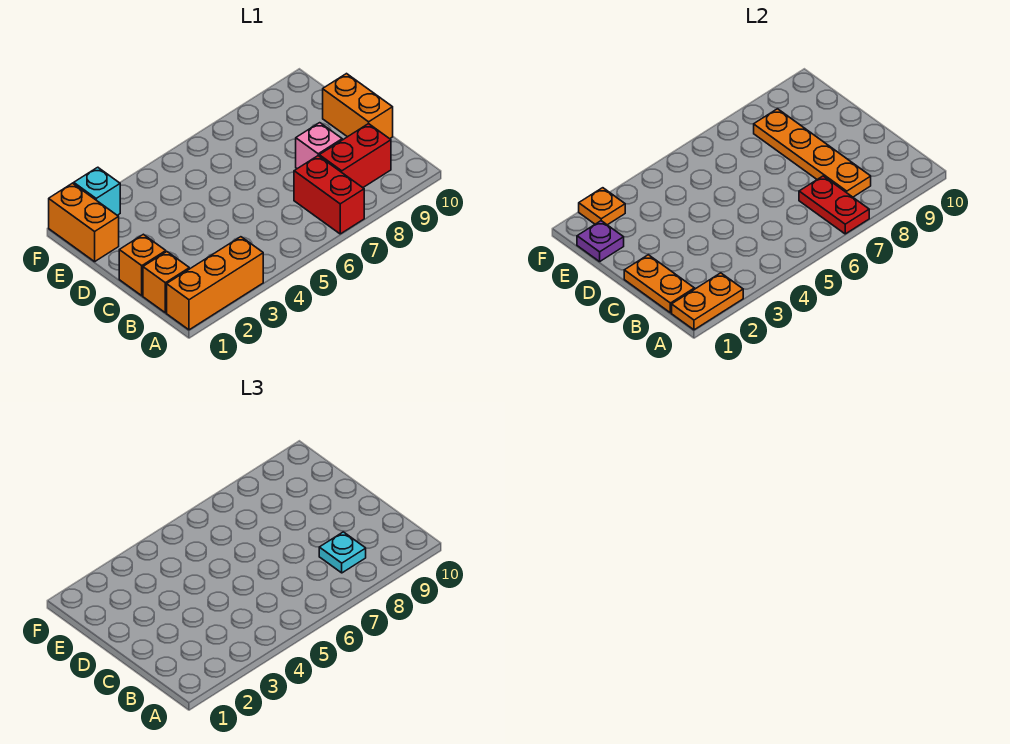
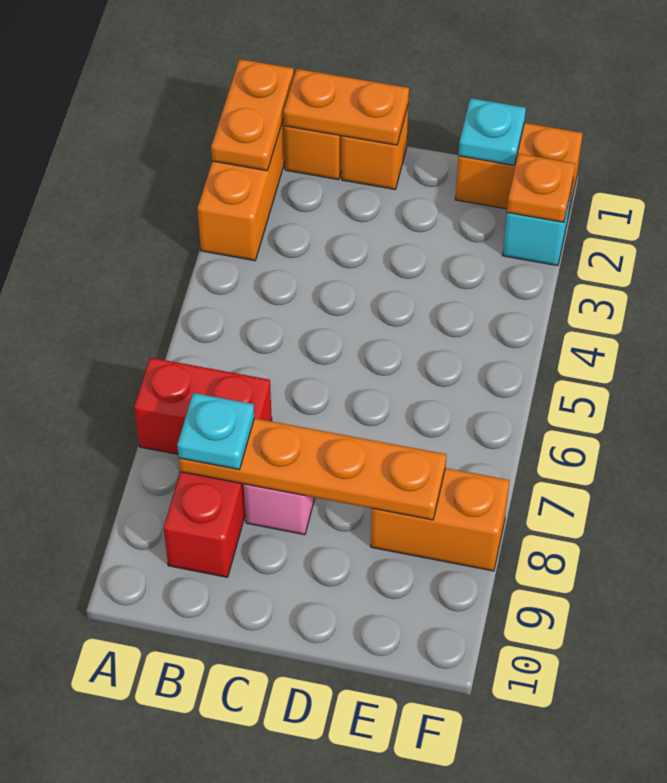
red 1x2 plate [799,176,869,234] -> none
orange 1x2 brick [323,74,393,139] -> orange 1x2 brick moved to [371,468,510,571]
purple 1x1 plate [577,221,624,262] -> cyan 1x1 plate [459,98,526,165]

